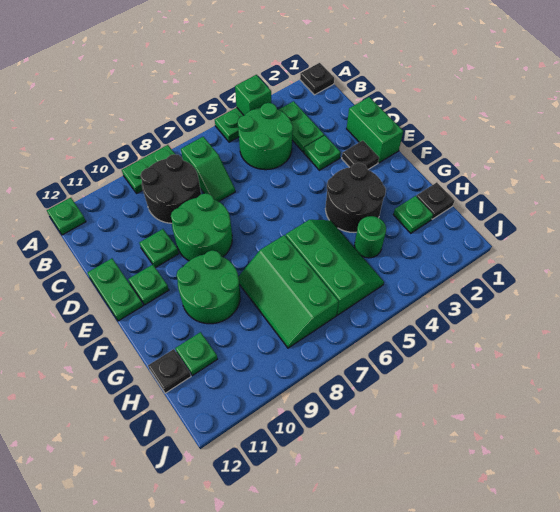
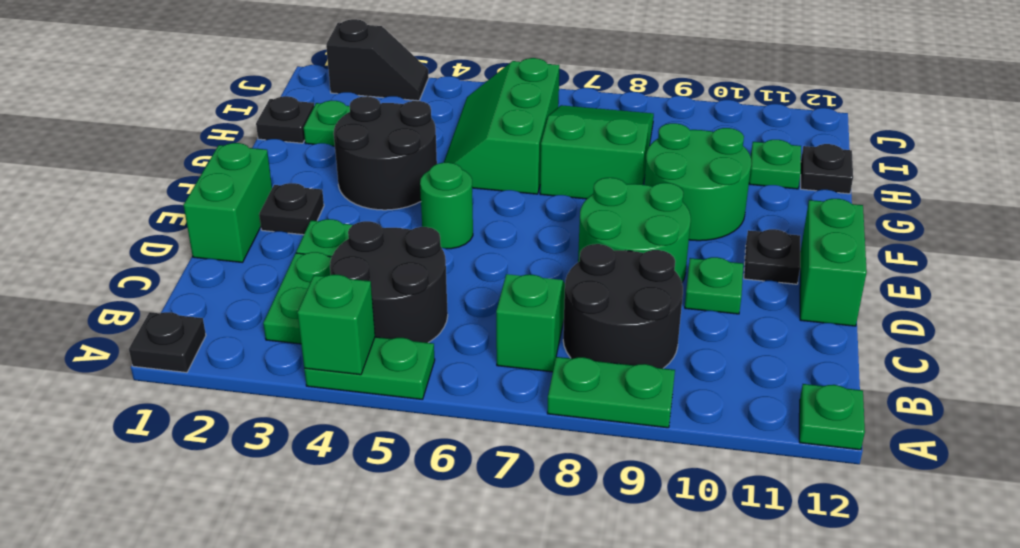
green 2x2 round brick [238,103,293,170] -> black 2x2 round brick [330,221,448,343]
green 1x2 plate [88,259,143,321] -> green 1x2 brick [800,199,867,326]
green 1x1 plate [128,264,169,305] -> black 1x1 plate [744,229,800,284]
green 2x3 slope [238,235,339,348] -> green 2x3 slope turned to [540,105,654,199]
green 1x1 round brick [354,216,386,258] -> green 1x1 round brick moved to [420,162,473,249]
none -> black 1x2 slope [326,19,429,101]

